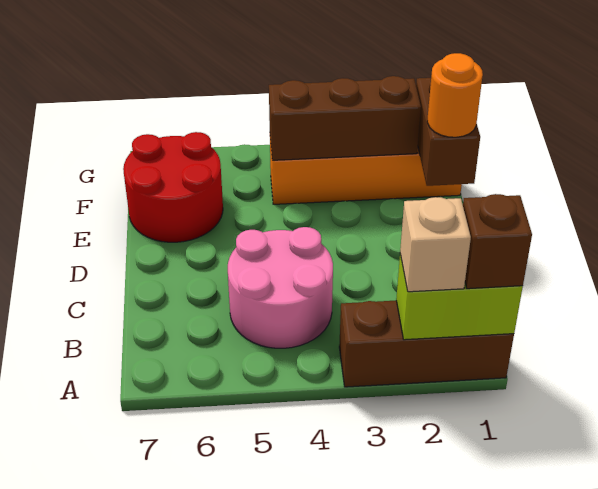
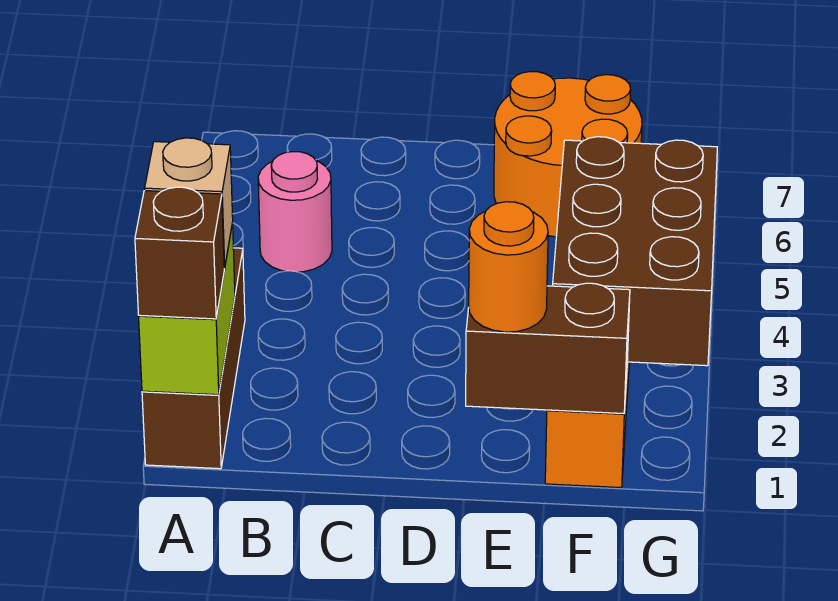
pink 2x2 round brick [228,227,333,348] -> pink 1x1 round brick [258,152,332,272]
red 2x2 round brick [123,132,223,242] -> orange 2x2 round brick [494,71,642,237]
brown 1x3 brick [269,76,421,160] -> brown 2x3 brick [553,137,717,366]

